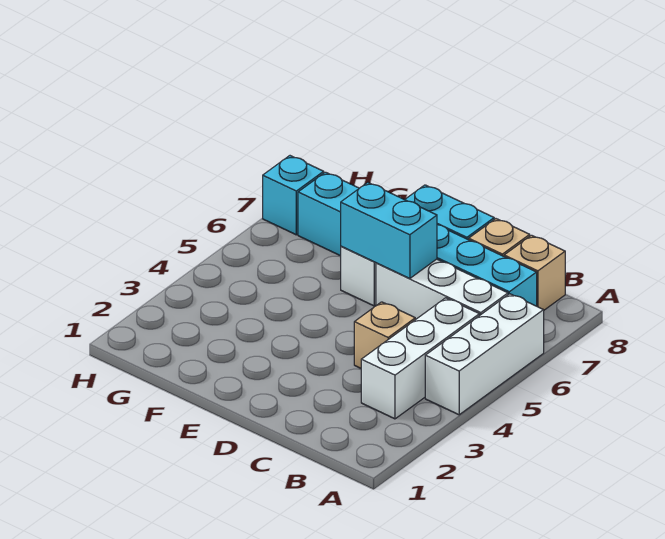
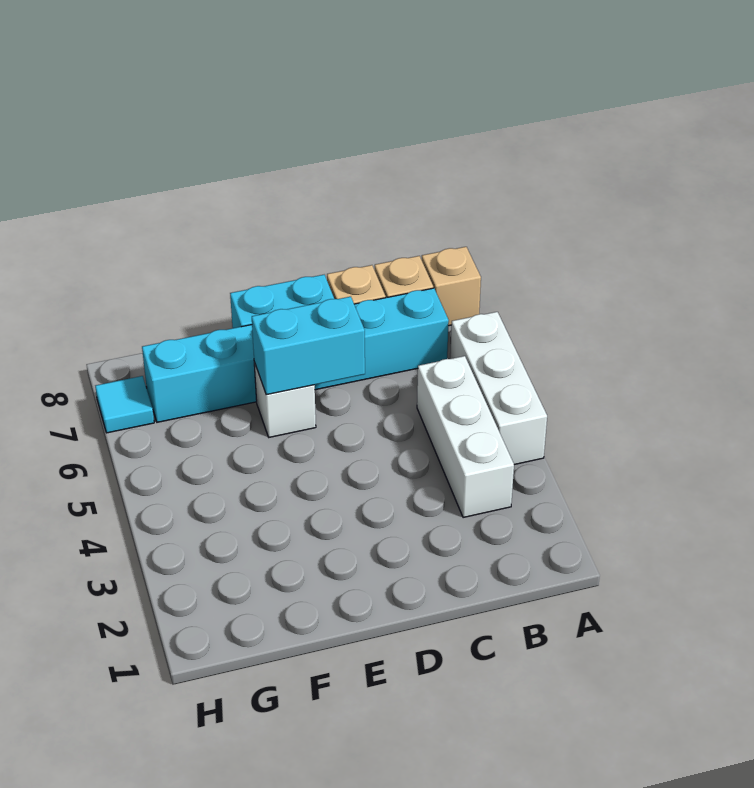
white 1x3 brick [376,259,508,320] -> none
tan 1x1 brick [354,302,415,368] -> tan 1x1 brick moved to [422,247,481,326]
cyan 1x1 brick [263,156,324,235] -> cyan 1x1 tile [95,376,154,433]

